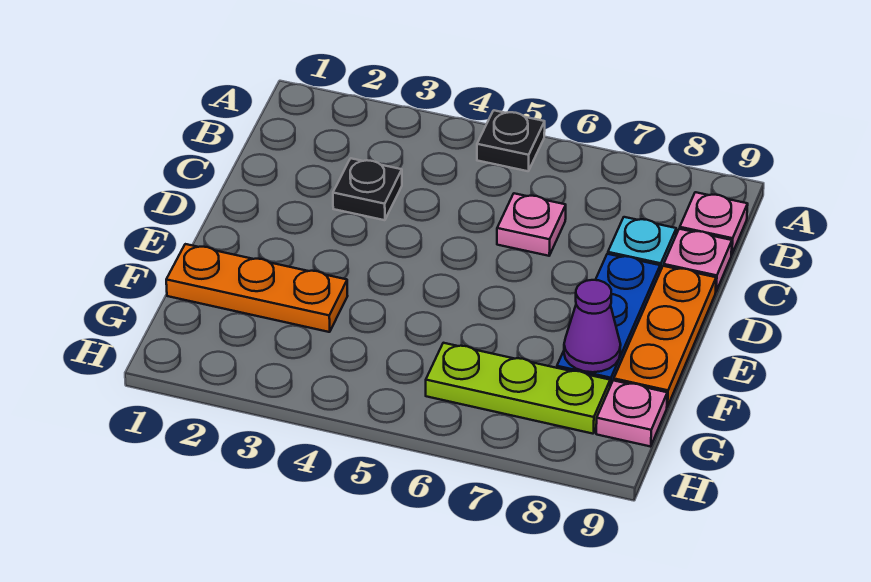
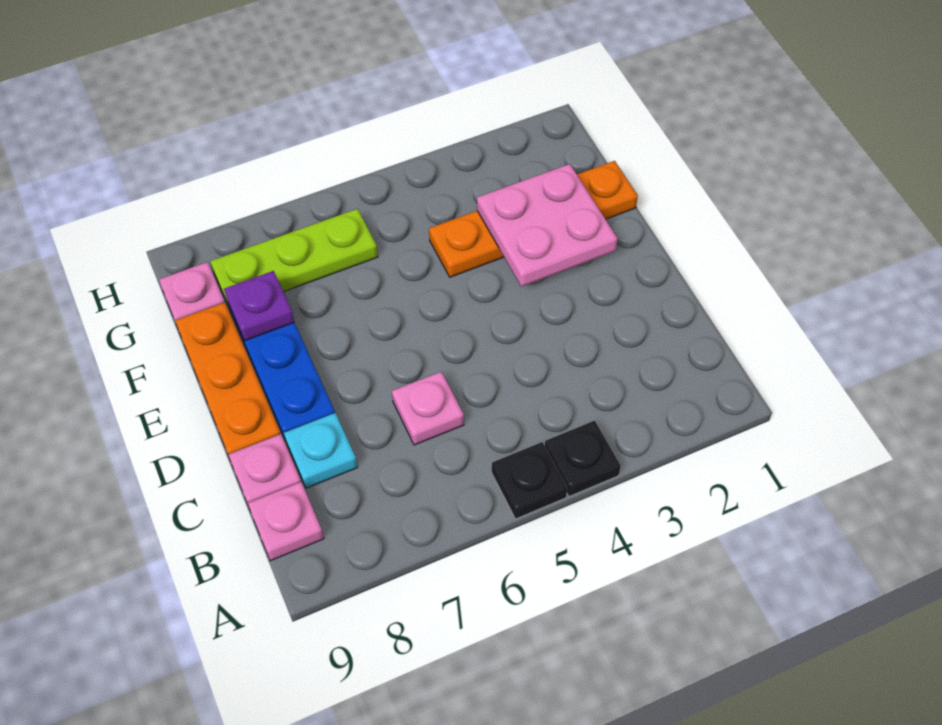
black 1x1 plate [333,158,402,220] -> black 1x1 plate moved to [545,421,621,496]
none -> pink 2x2 plate [477,164,618,287]
orange 1x3 plate [166,244,347,332] -> orange 1x4 plate [429,161,638,277]
purple 1x1 cone [564,280,621,372] -> purple 1x1 plate [224,271,294,341]

